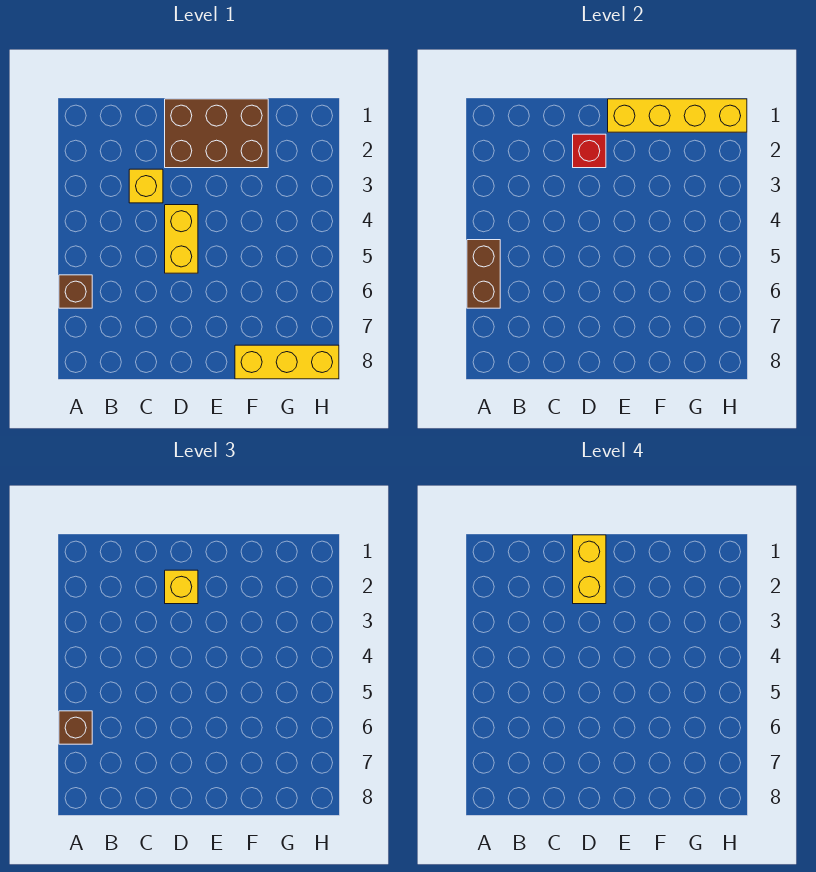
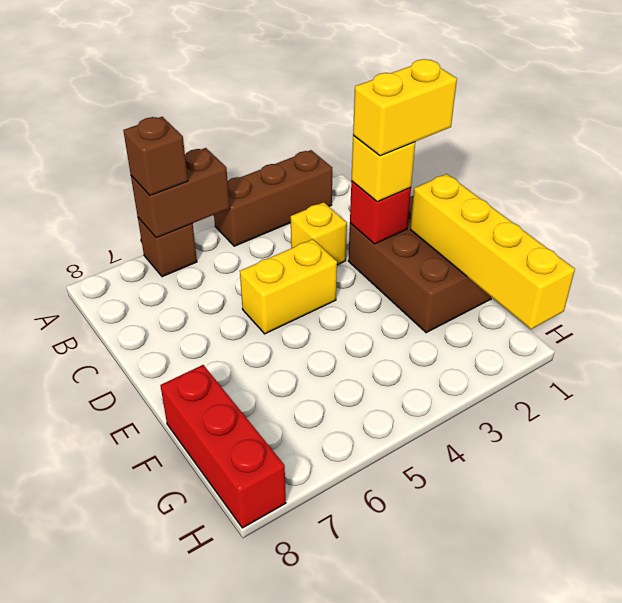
none -> brown 1x3 brick [214,150,332,246]
yellow 1x3 brick [235,345,339,379] -> red 1x3 brick [160,365,286,528]

